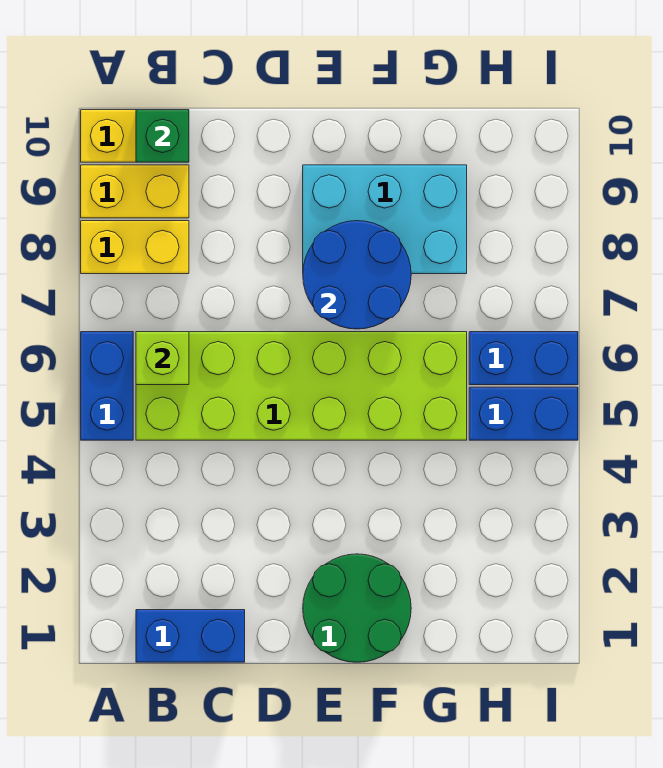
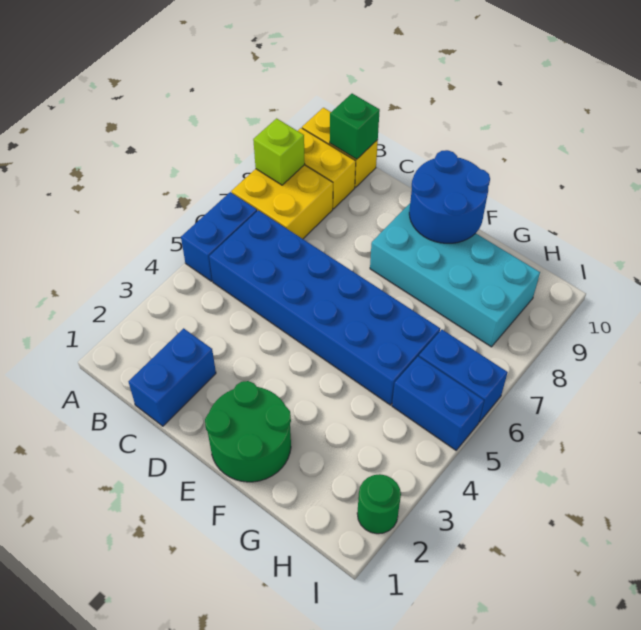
yellow 1x2 brick [81,221,189,274] -> yellow 2x2 brick [231,165,333,239]
blue 1x2 brick [136,610,245,662] -> blue 1x2 brick turned to [129,328,216,426]
lime 2x6 brick [136,332,467,440] -> blue 2x6 brick [209,210,440,405]
lime 1x1 brick [136,332,189,385] -> lime 1x1 brick moved to [253,118,305,185]
blue 2x2 round brick [303,221,411,329] -> blue 2x2 round brick moved to [409,150,490,243]
cyan 2x3 brick [303,165,467,274] -> cyan 2x4 brick [370,204,540,347]
none -> green 1x1 round brick [357,474,401,534]

